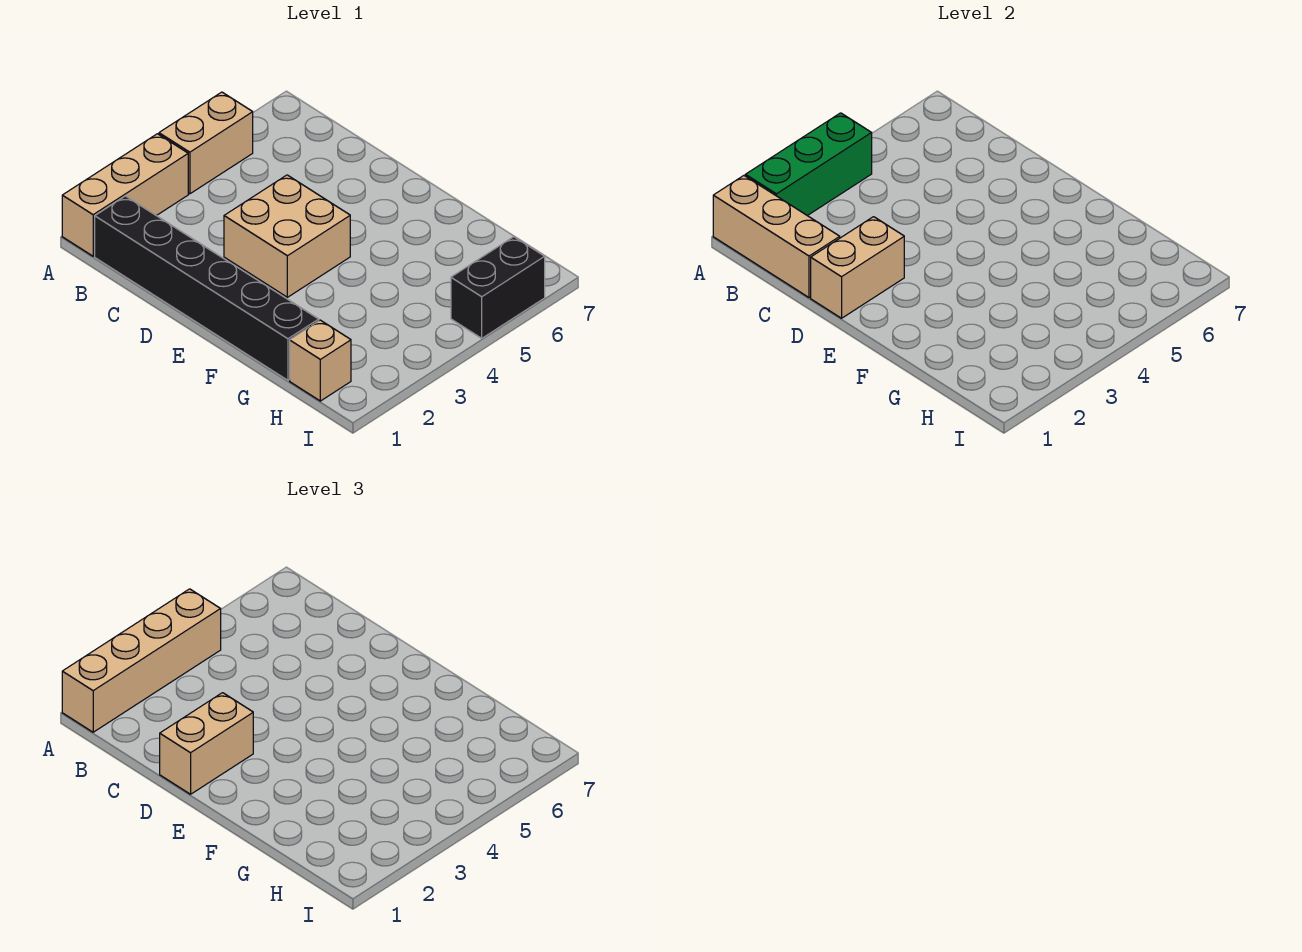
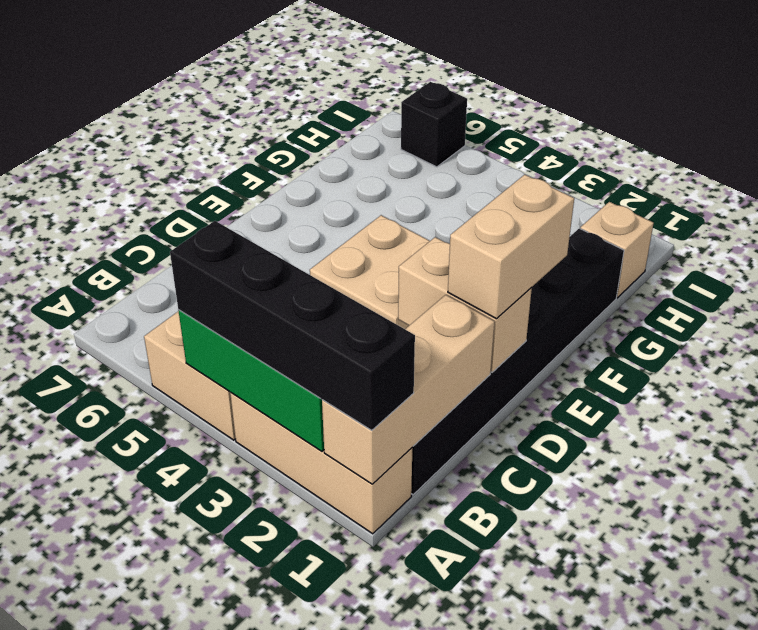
tan 1x4 brick [62,589,221,732] -> black 1x4 brick [170,221,415,430]
tan 1x2 brick [160,693,253,794] -> tan 1x2 brick turned to [448,175,574,319]
black 1x2 brick [451,237,545,338] -> black 1x1 brick [401,82,467,167]

